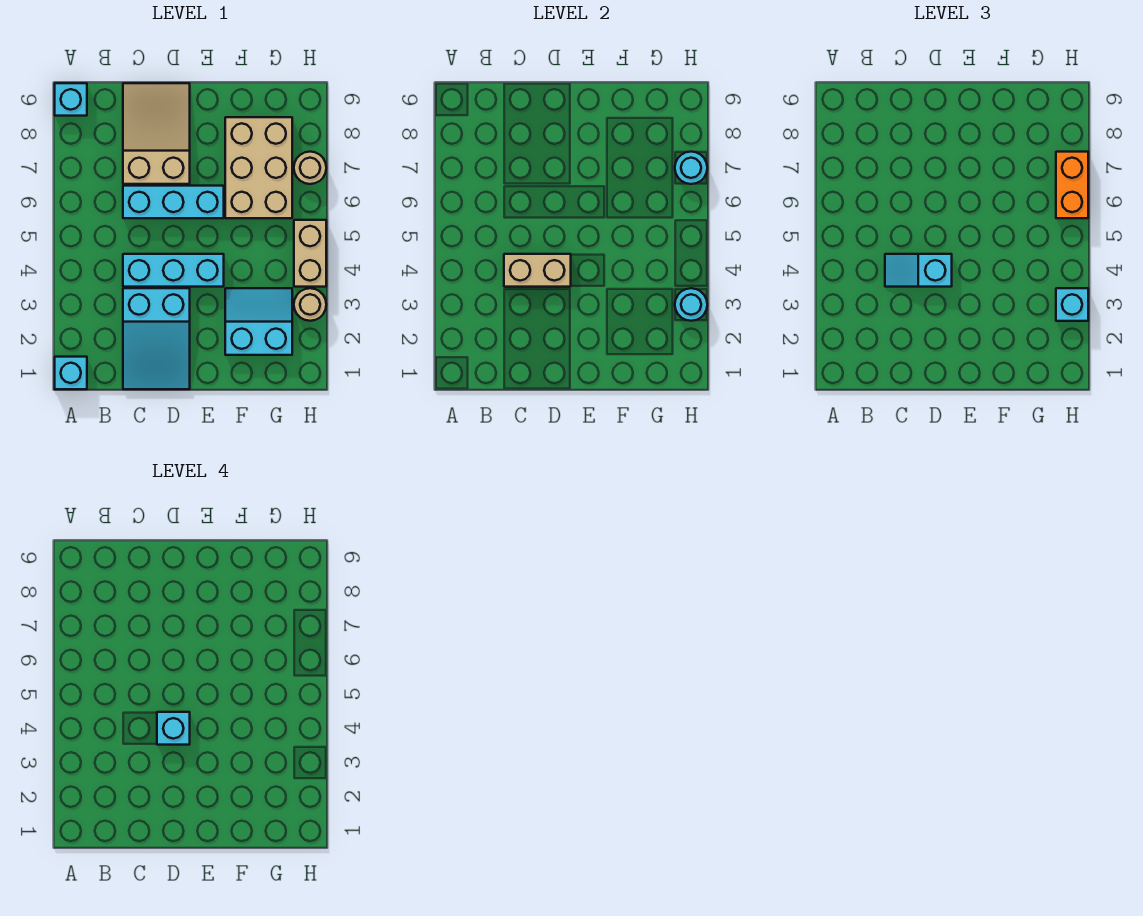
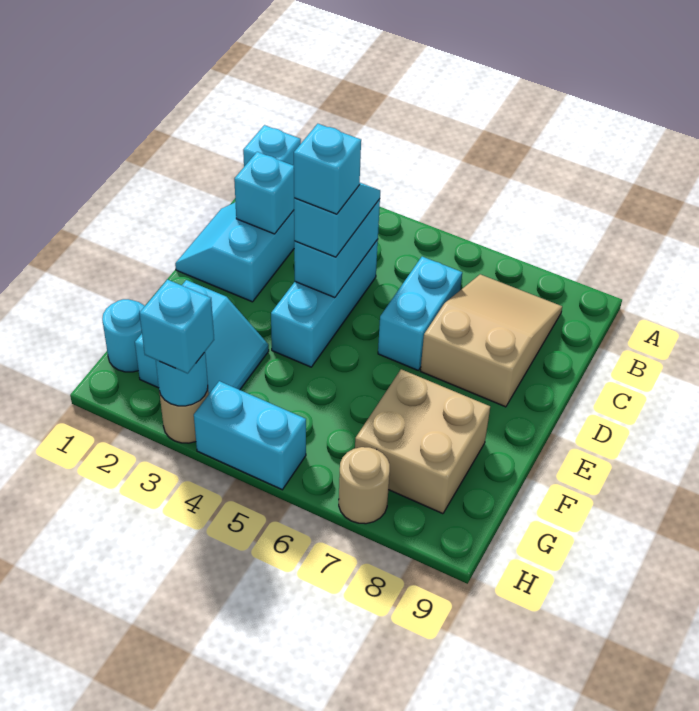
cyan 1x1 brick [55,83,87,116] -> cyan 1x1 brick moved to [234,152,294,234]
cyan 2x3 slope [123,288,190,389] -> cyan 2x2 slope [175,202,294,302]
tan 1x2 brick [504,254,571,287] -> cyan 1x2 brick [294,199,380,298]
cyan 1x3 brick [123,186,224,218] -> cyan 1x2 brick [378,257,462,370]
tan 2x3 slope [123,83,190,184] -> tan 2x3 slope turned to [421,274,562,407]
tan 2x3 brick [225,117,292,218] -> tan 2x2 brick [355,369,490,514]
tan 1x2 brick [294,220,326,287] -> cyan 1x2 brick [194,381,306,490]
orange 1x2 brick [1056,152,1088,218] -> none
cyan 1x1 round brick [675,152,707,184] -> cyan 1x1 round brick moved to [102,299,145,372]

